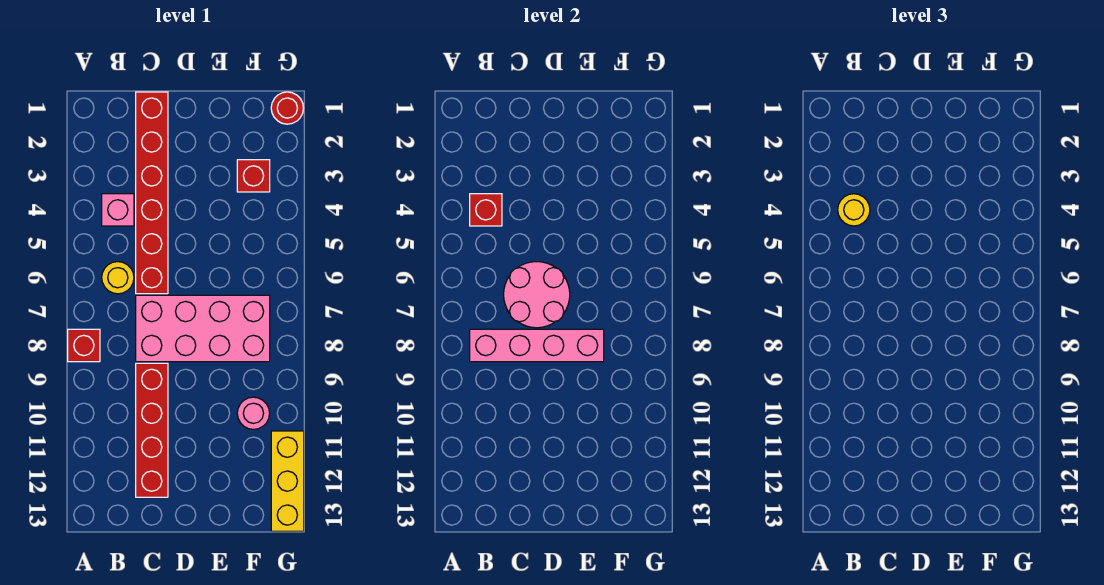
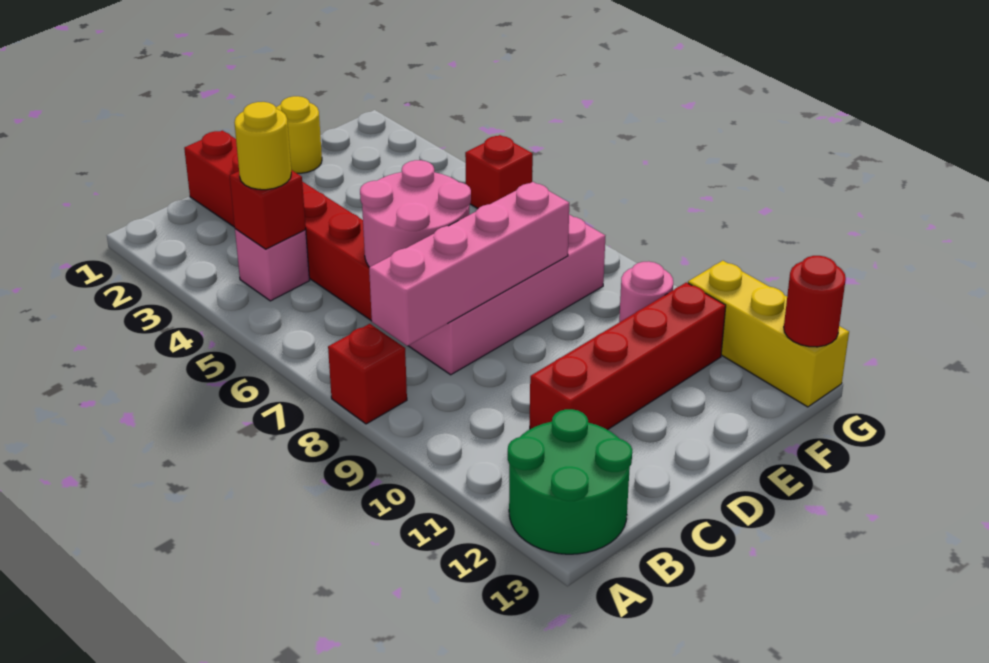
none -> green 2x2 round brick [508,409,632,554]
yellow 1x1 round brick [102,262,134,294] -> yellow 1x1 round brick moved to [276,96,322,173]
red 1x4 brick [136,363,168,497] -> red 1x4 brick turned to [530,282,726,430]
red 1x1 brick [237,160,270,192] -> red 1x1 brick moved to [465,135,533,209]
red 1x1 round brick [271,92,303,124] -> red 1x1 round brick moved to [784,256,846,347]

